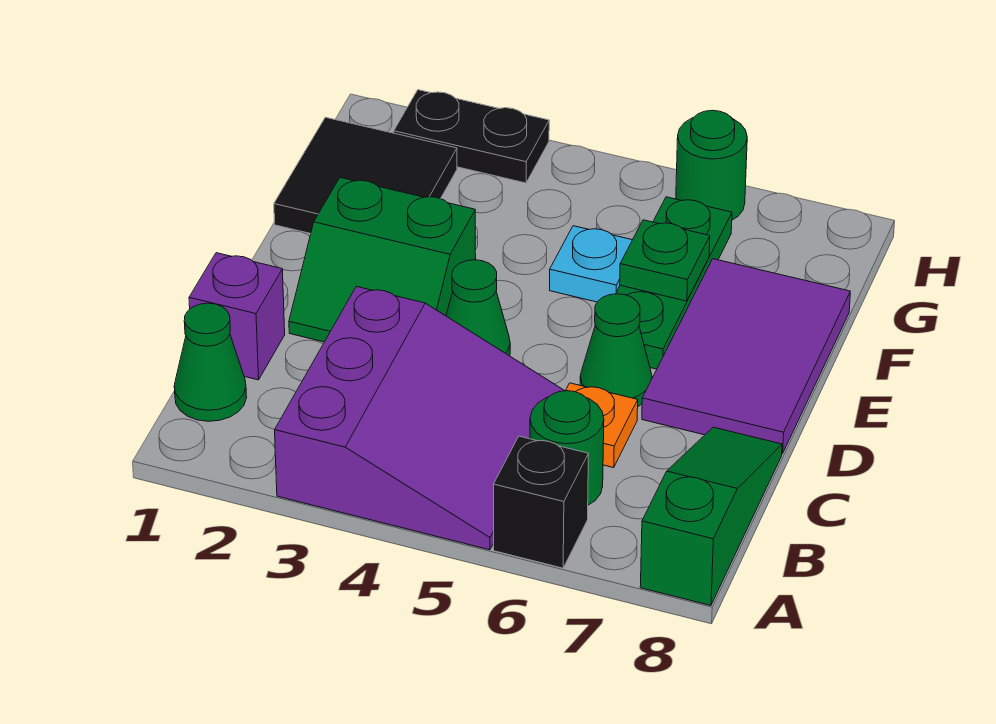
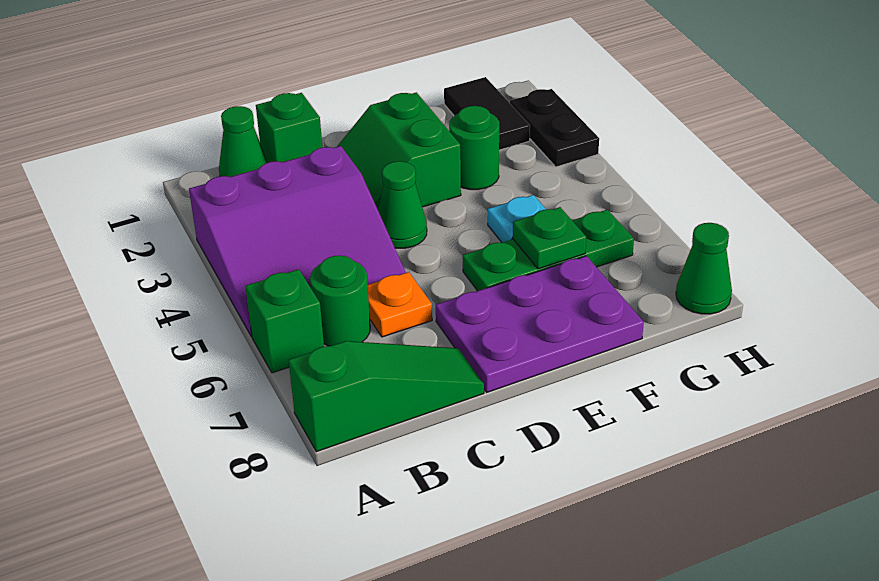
black 1x1 brick [494,436,589,568] -> green 1x1 brick [245,269,324,373]
purple 1x1 brick [189,253,285,380] -> green 1x1 brick [256,93,322,163]
green 1x1 cone [580,294,652,406] -> green 1x1 cone moved to [676,223,732,314]
purple 2x3 tile [642,259,850,454] -> purple 2x3 plate [436,256,644,392]
black 2x2 tile [274,117,457,234] -> black 1x2 tile [444,77,530,150]
green 1x1 round brick [676,110,747,220] -> green 1x1 round brick moved to [449,106,499,190]

